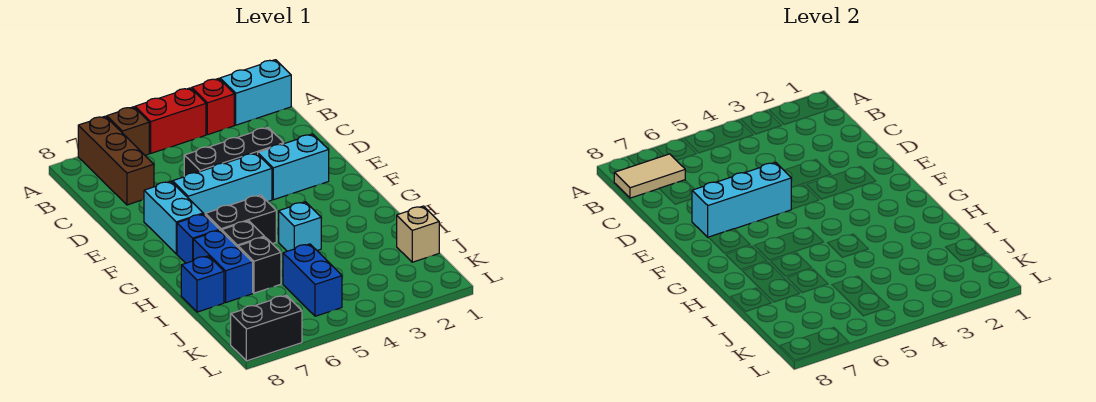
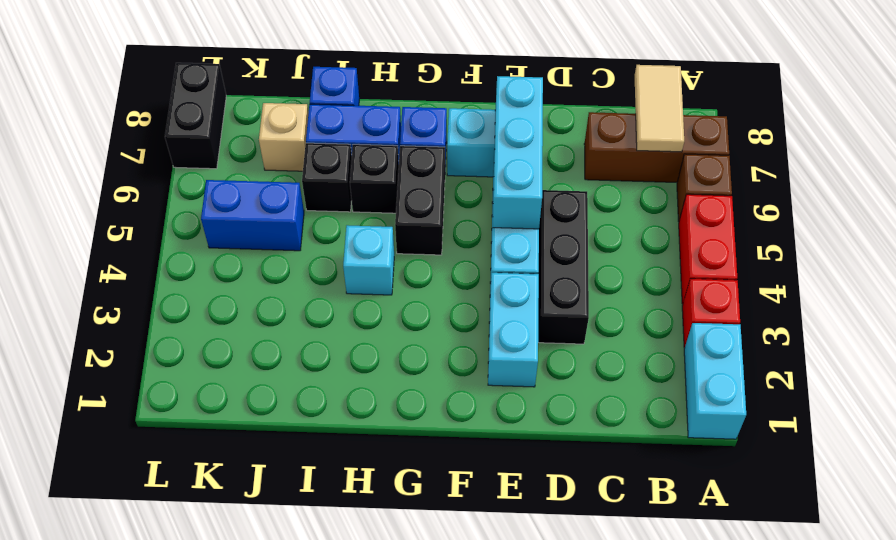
tan 1x1 brick [397,206,439,262] -> tan 1x1 brick moved to [259,103,308,171]

